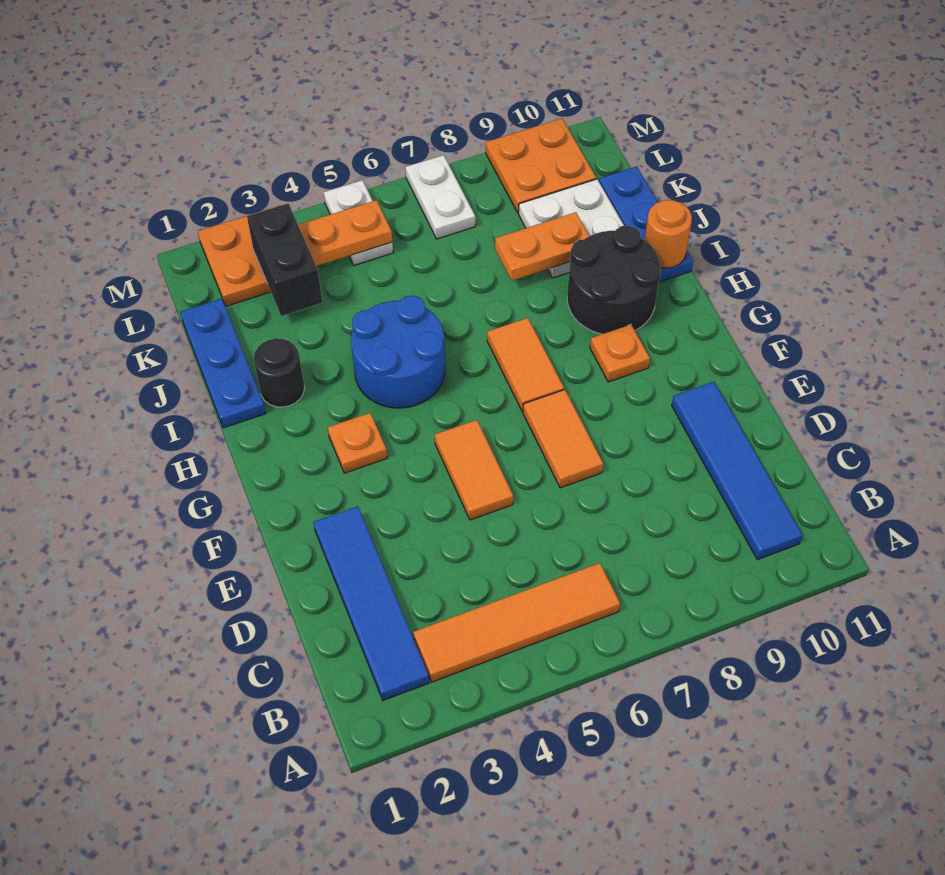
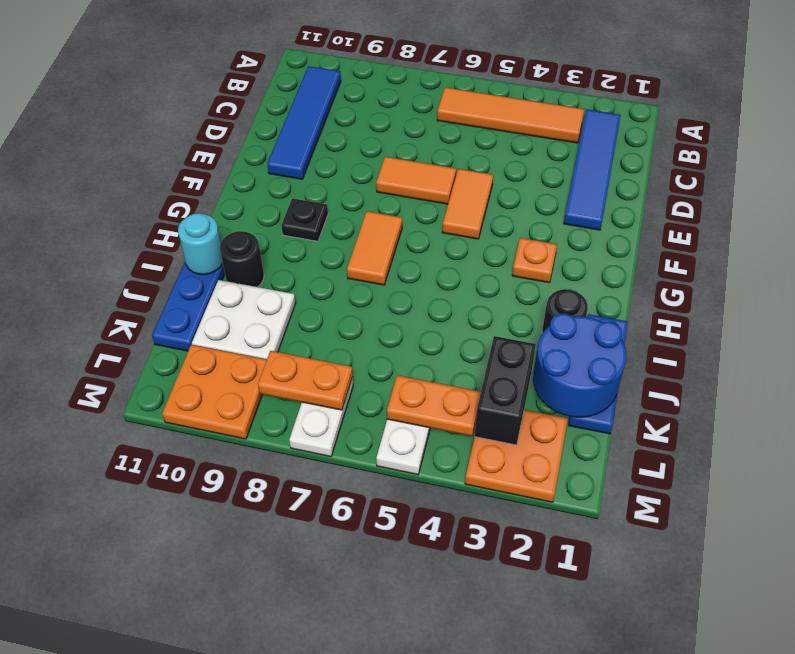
orange 1x2 tile [523,390,603,488] -> orange 1x2 tile turned to [376,157,456,204]
orange 1x1 plate [590,325,650,382] -> black 1x1 plate [281,198,328,241]
blue 2x2 round brick [351,296,445,408] -> blue 2x2 round brick moved to [533,313,626,417]
black 2x2 round brick [567,226,661,334] -> black 1x1 round brick [220,231,264,287]
orange 1x1 round brick [645,200,692,268] -> cyan 1x1 round brick [178,213,223,275]
orange 1x2 plate [495,212,589,281] -> orange 1x2 plate moved to [258,351,353,410]

